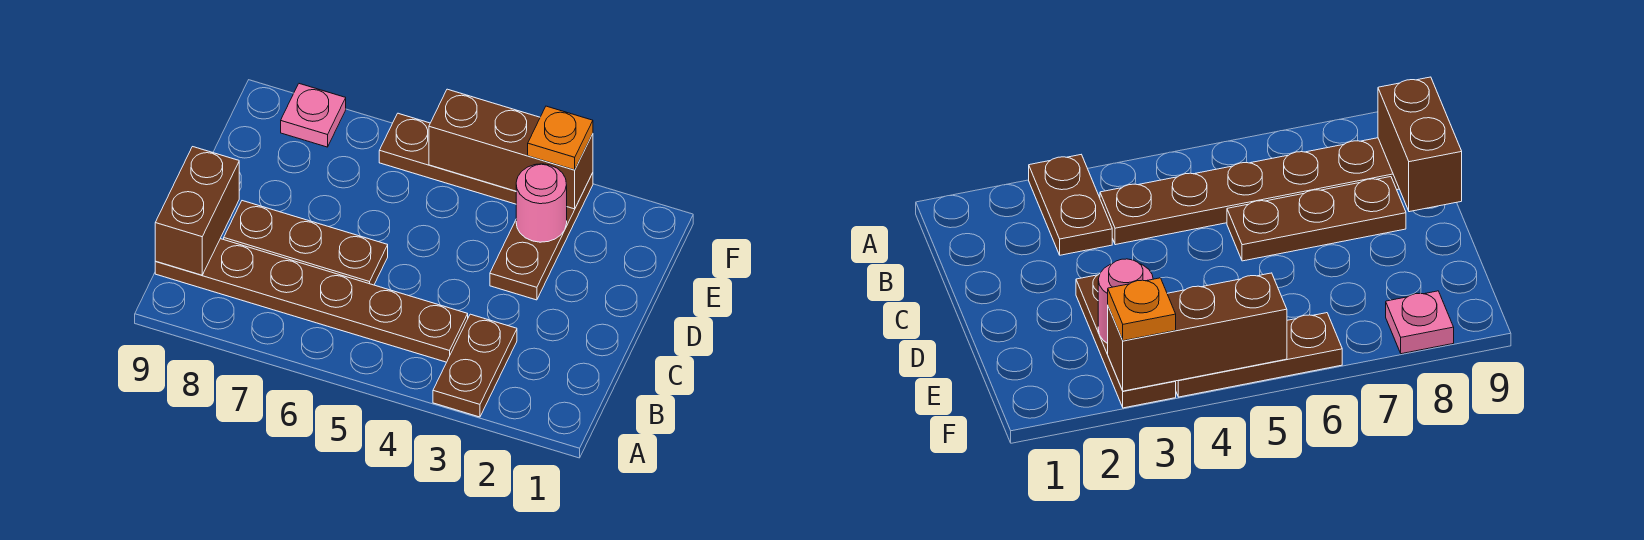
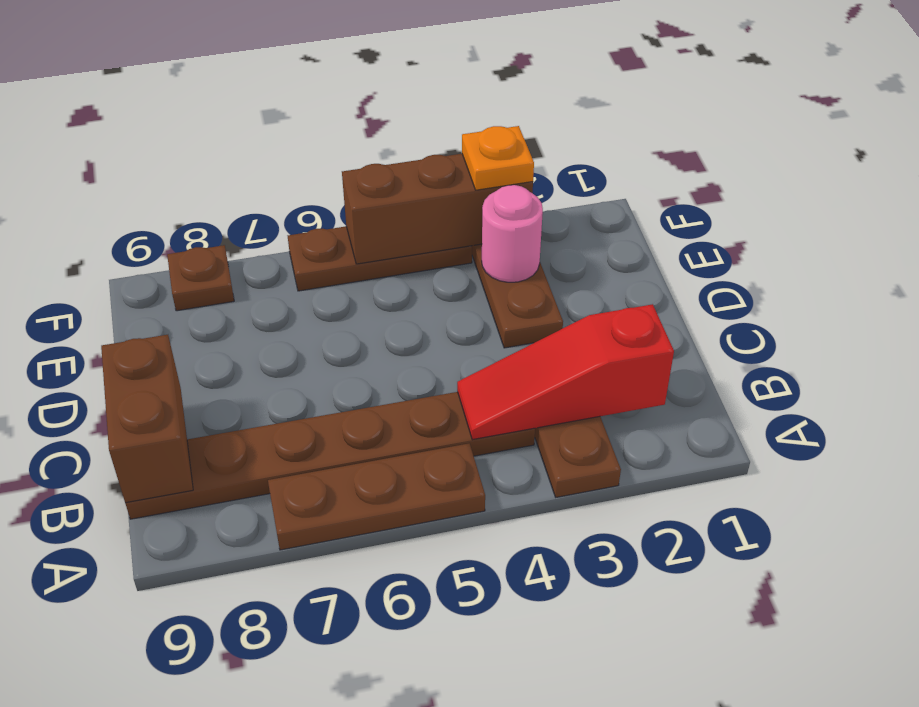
none -> red 1x3 slope [457,304,674,440]
brown 1x3 plate [224,201,388,285] -> brown 1x3 plate moved to [268,443,485,550]
pink 1x1 plate [281,84,346,147] -> brown 1x1 plate [167,245,234,311]

